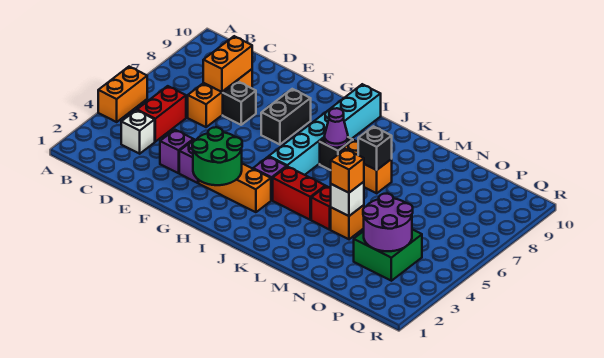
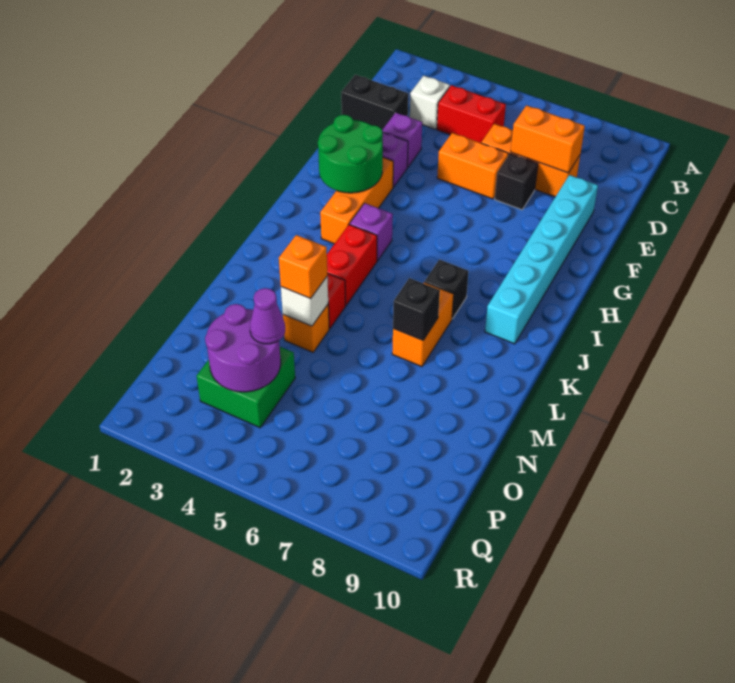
orange 1x2 brick [98,67,147,122] -> orange 1x2 brick moved to [437,133,508,199]
black 1x2 brick [261,89,311,145] -> black 1x2 brick moved to [341,75,408,130]
cyan 1x6 brick [269,84,381,175] -> cyan 1x6 brick turned to [485,175,598,344]
purple 1x1 cone [324,108,348,148] -> purple 1x1 cone moved to [250,288,285,344]

